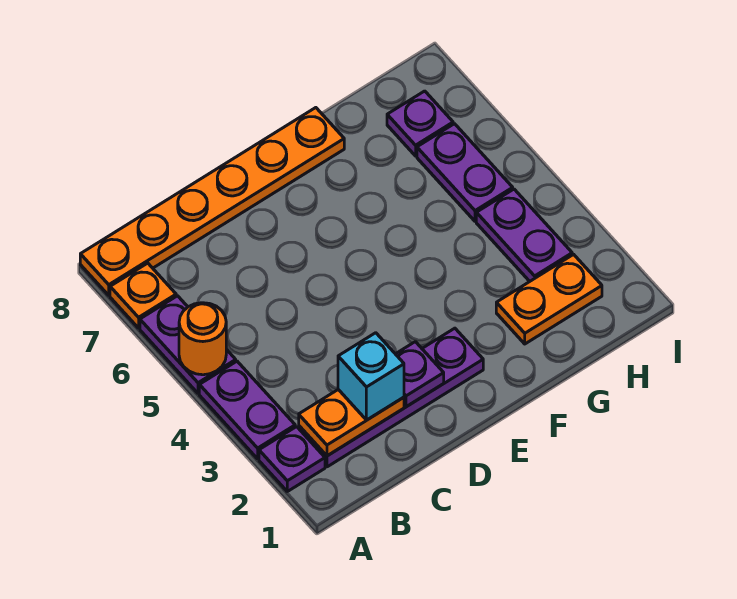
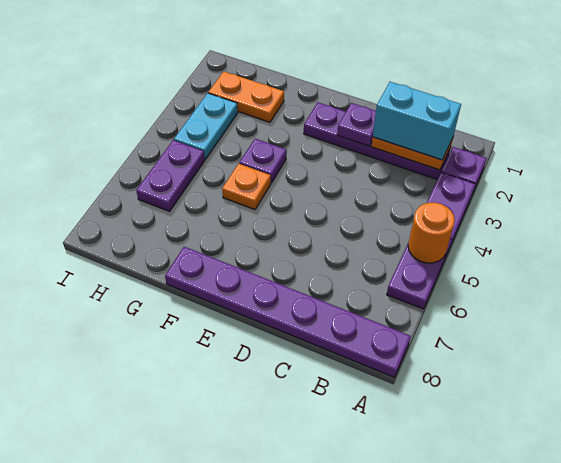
orange 1x1 plate [110,263,176,328] -> orange 1x1 plate moved to [222,164,271,210]
orange 1x6 plate [80,108,344,295] -> purple 1x6 plate [165,247,411,377]
cyan 1x1 brick [338,333,404,420] -> cyan 1x2 brick [373,82,461,160]
purple 1x2 plate [476,189,572,281] -> cyan 1x2 plate [174,93,238,159]
purple 1x1 plate [387,91,453,156] -> purple 1x1 plate moved to [239,139,287,183]

